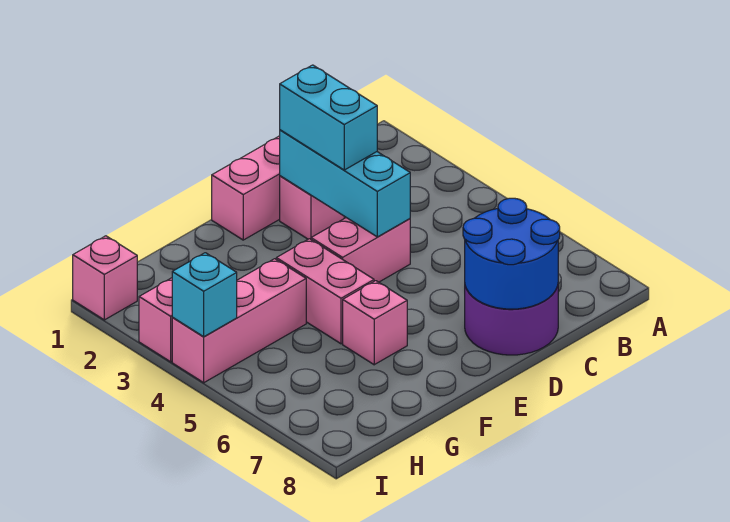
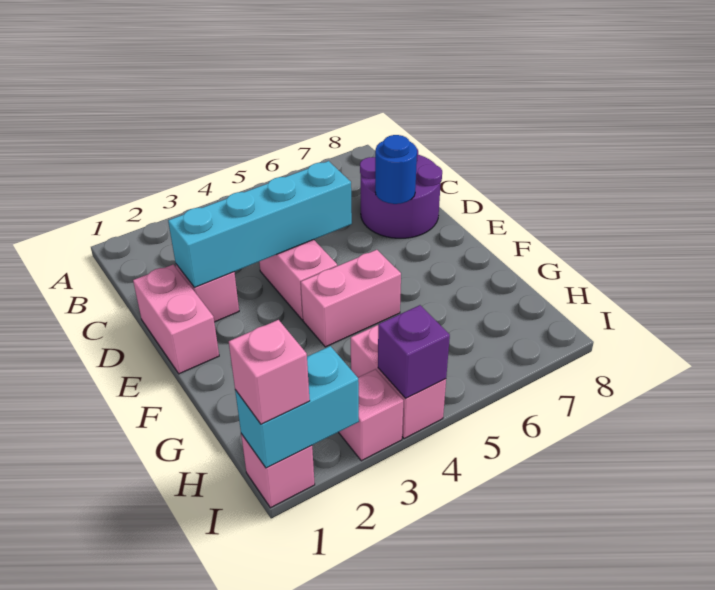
blue 2x2 round brick [463,198,560,309] -> blue 1x1 round brick [375,135,417,204]
cyan 1x3 brick [280,130,410,237] -> cyan 1x4 brick [168,161,352,287]
cyan 1x2 brick [280,65,377,170] -> cyan 1x2 brick moved to [235,346,359,468]
pink 1x1 brick [343,281,407,365] -> pink 1x1 brick moved to [229,320,310,424]
pink 1x3 brick [172,259,306,383] -> pink 1x2 brick [351,325,446,439]
cyan 1x1 brick [172,253,237,337] -> purple 1x1 brick [378,305,450,398]

